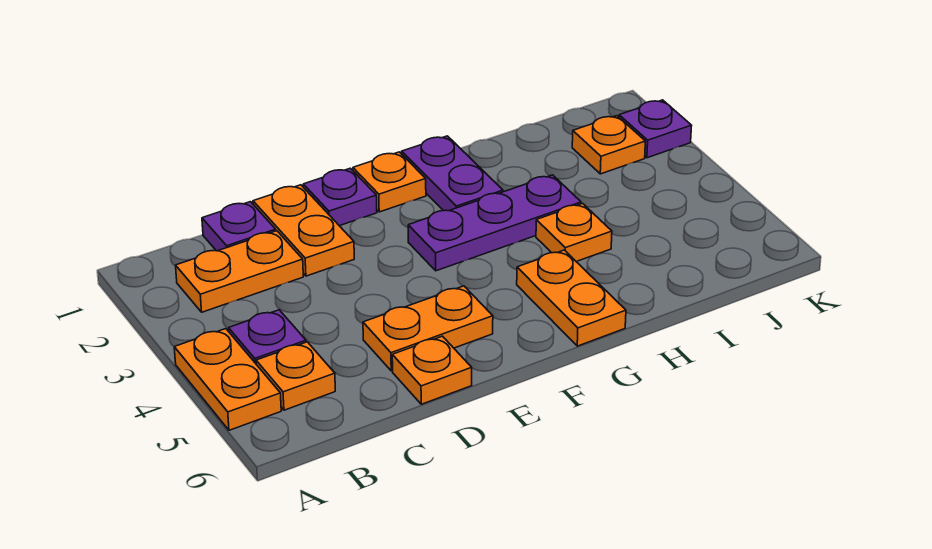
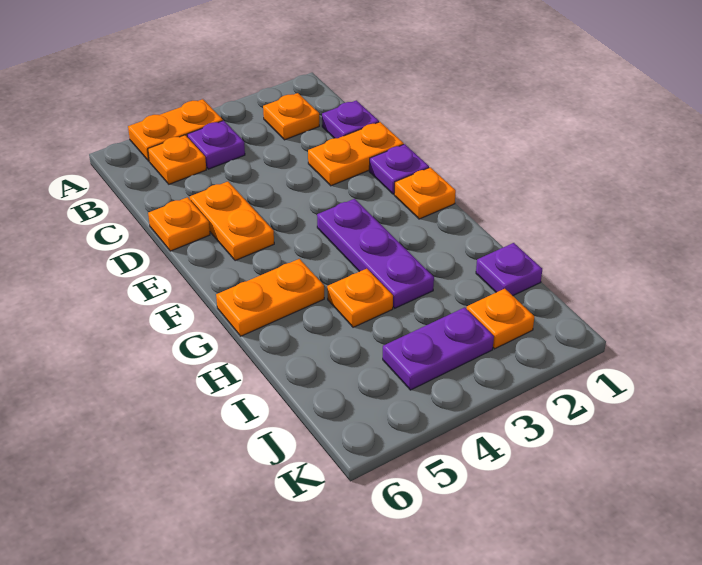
orange 1x2 plate [176,231,303,312] -> orange 1x1 plate [263,93,319,140]
purple 1x2 plate [402,136,503,211] -> purple 1x2 plate moved to [383,307,494,390]
purple 1x1 plate [619,100,692,158] -> purple 1x1 plate moved to [476,243,542,296]

